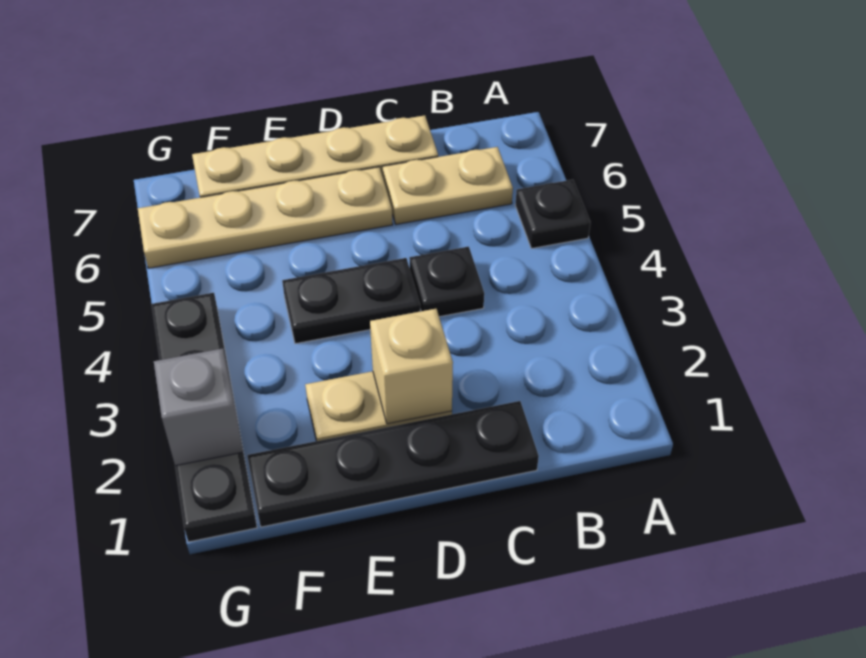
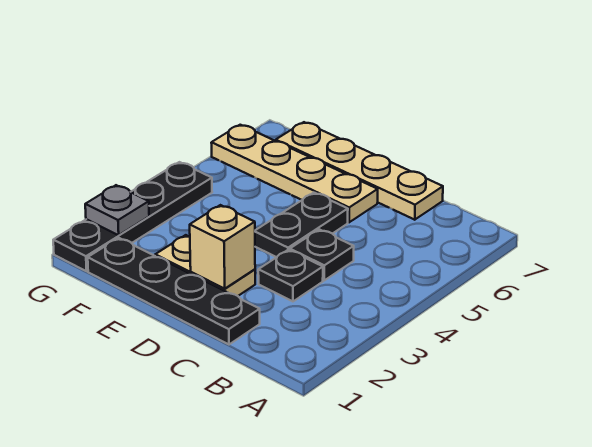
black 1x1 plate [515,180,590,249] -> black 1x1 plate moved to [258,250,323,301]
tan 1x2 plate [383,147,513,224] -> none
black 1x2 plate [282,258,420,344] -> black 1x2 plate turned to [255,193,348,257]
grey 1x1 brick [154,348,243,466] -> grey 1x1 plate [85,185,149,235]

